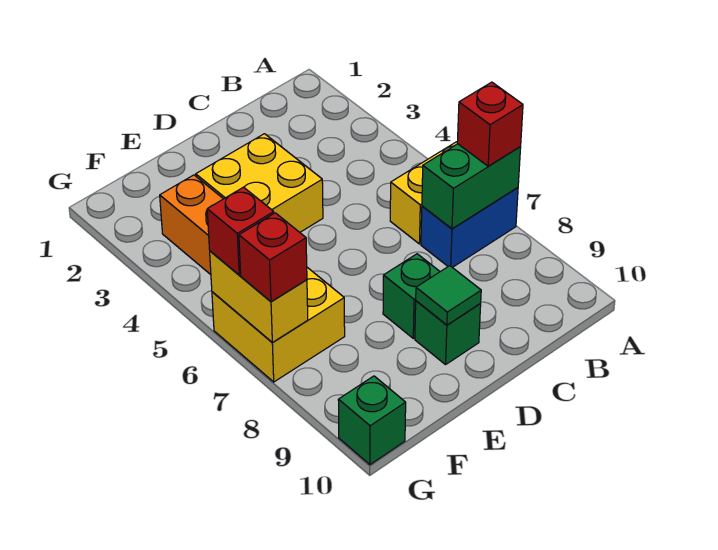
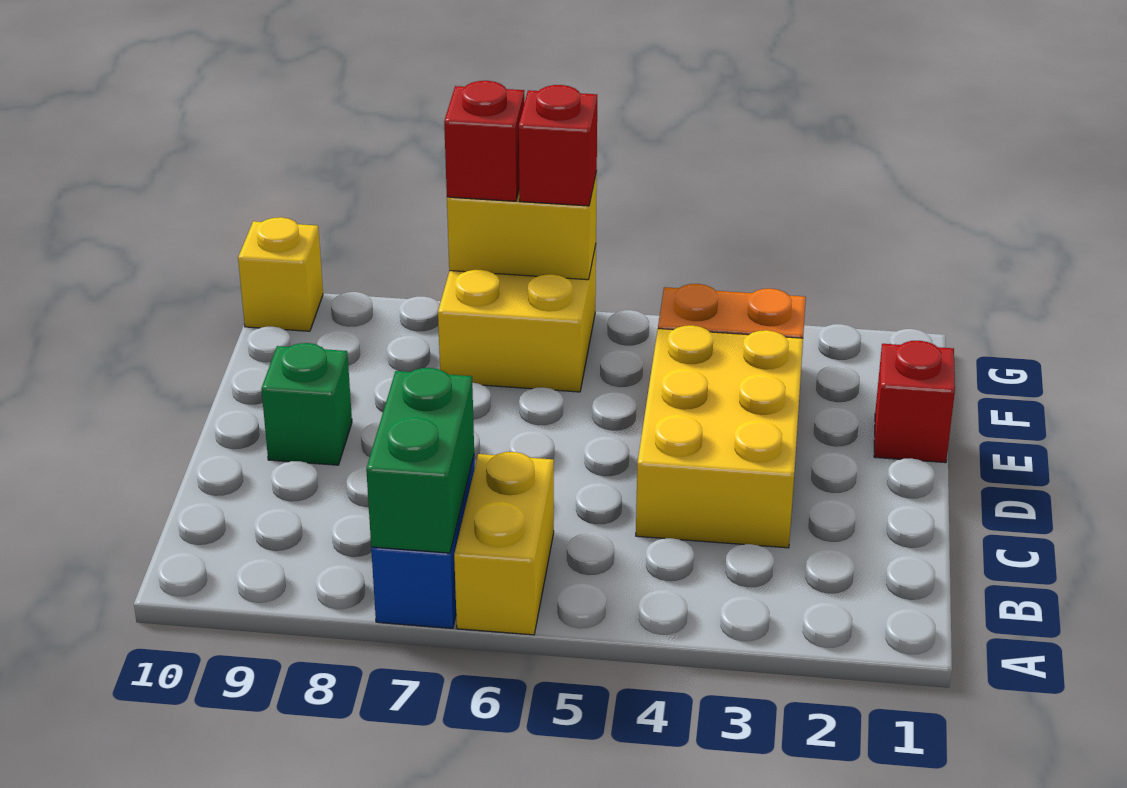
red 1x1 brick [457,82,523,166] -> red 1x1 brick moved to [874,341,955,463]
yellow 2x2 brick [196,134,323,232] -> yellow 2x3 brick [636,325,803,548]
green 1x1 brick [383,254,440,338] -> none
green 1x1 tile [416,266,481,325] -> none
green 1x1 brick [338,376,406,465] -> yellow 1x1 brick [238,217,323,331]

